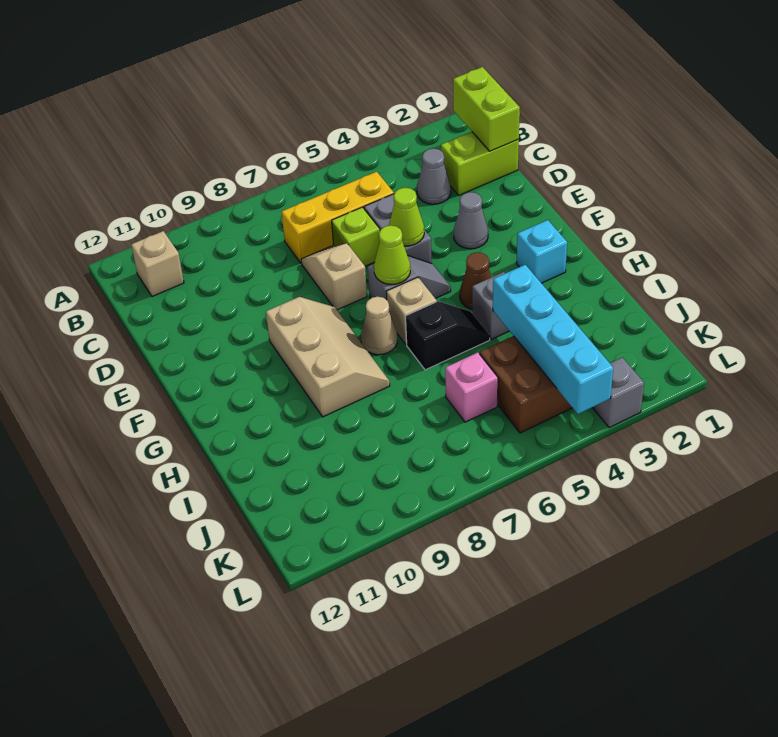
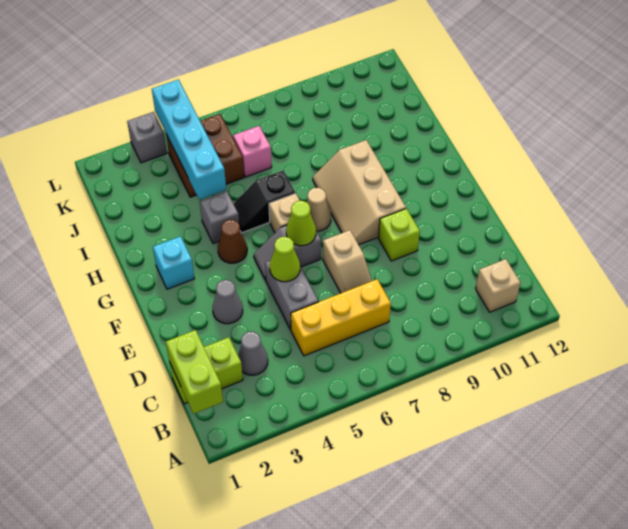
lime 1x1 brick [332,207,380,266] -> lime 1x1 brick moved to [378,209,420,261]

